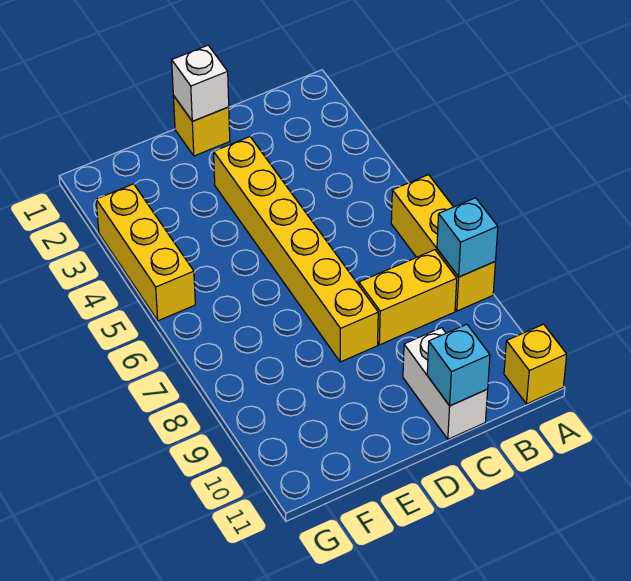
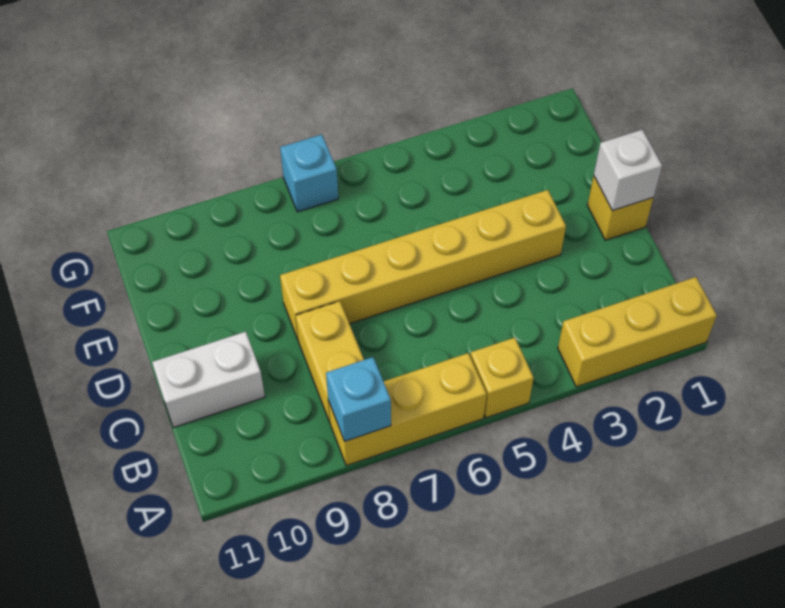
yellow 1x1 brick [504,324,567,404] -> yellow 1x1 brick moved to [470,338,534,418]
cyan 1x1 brick [427,324,490,406] -> cyan 1x1 brick moved to [280,135,338,212]
yellow 1x3 brick [96,184,195,321] -> yellow 1x3 brick moved to [558,277,717,387]

